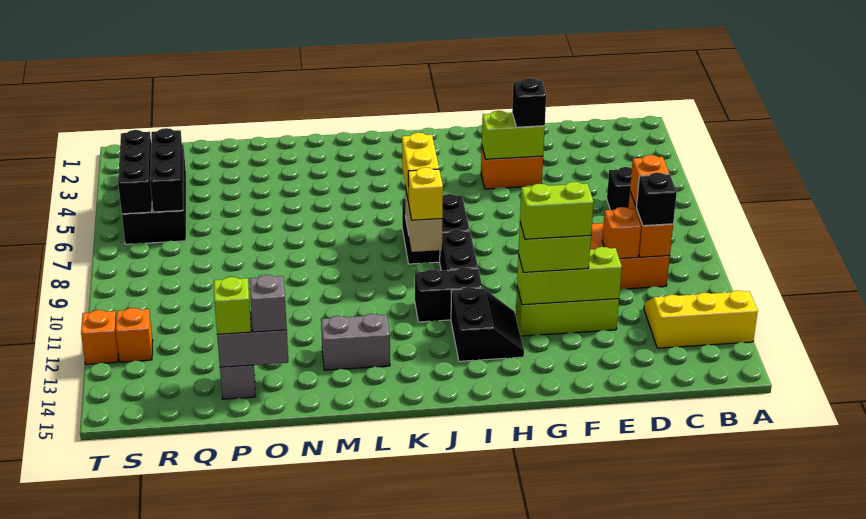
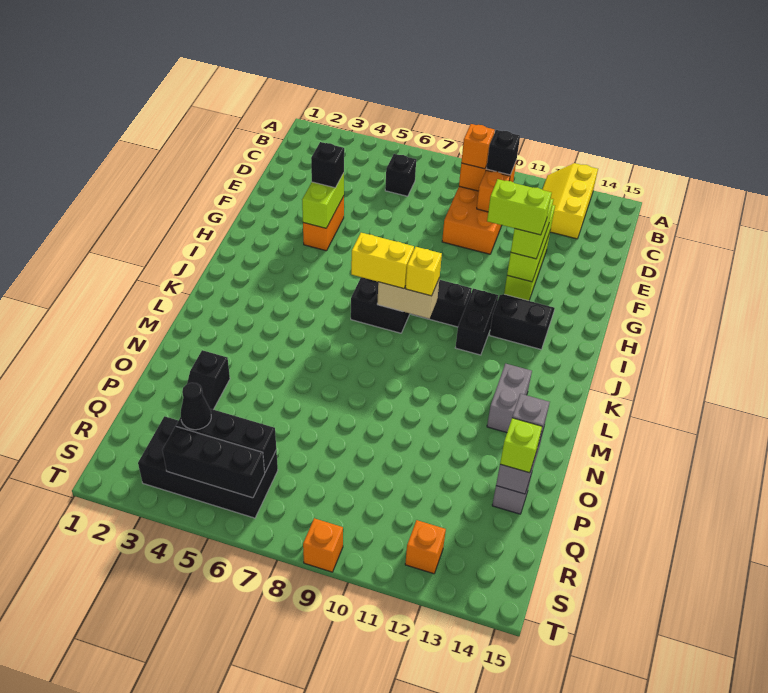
lime 1x2 brick [520,182,594,239] -> lime 1x2 brick turned to [487,179,552,235]
none -> black 1x2 slope [181,350,230,410]
none -> black 1x1 cone [181,383,211,430]
orange 1x1 brick [81,310,118,364] -> orange 1x1 brick moved to [303,518,343,572]

